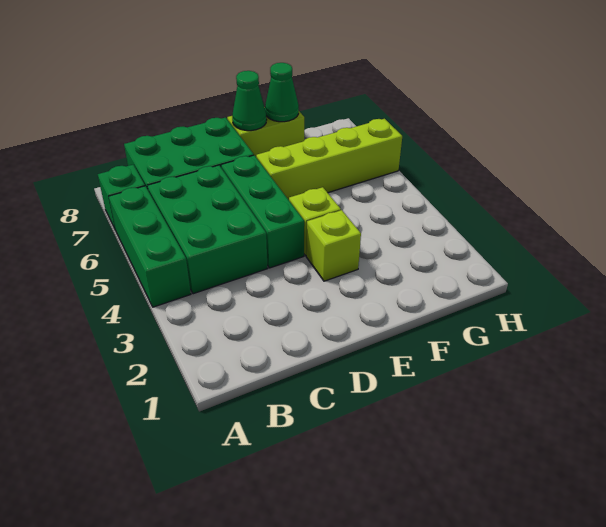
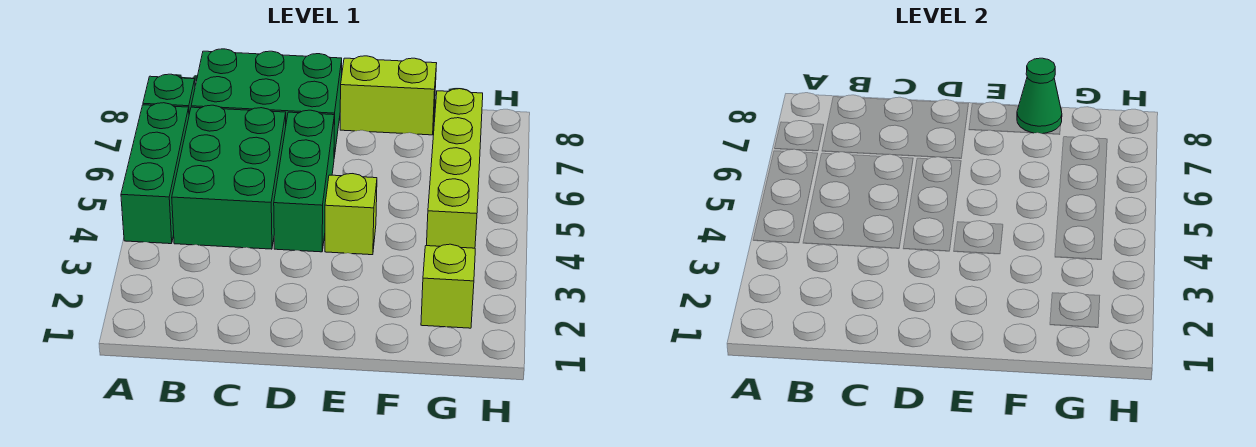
lime 1x1 brick [306,210,361,281] -> lime 1x1 brick moved to [421,244,475,328]
lime 1x4 brick [256,119,402,200] -> lime 1x4 brick turned to [427,89,483,248]
green 1x1 cone [232,71,267,131] -> none

